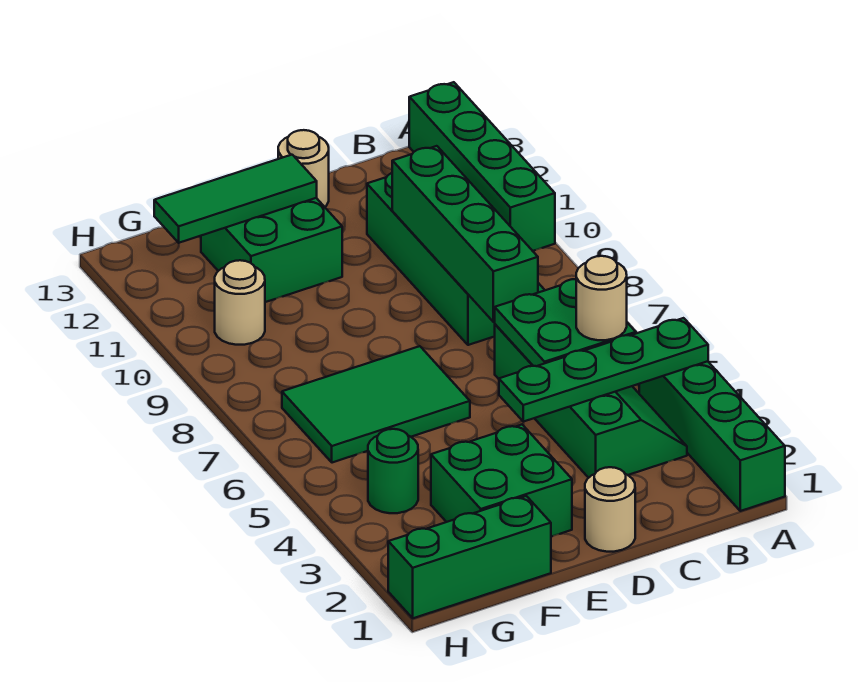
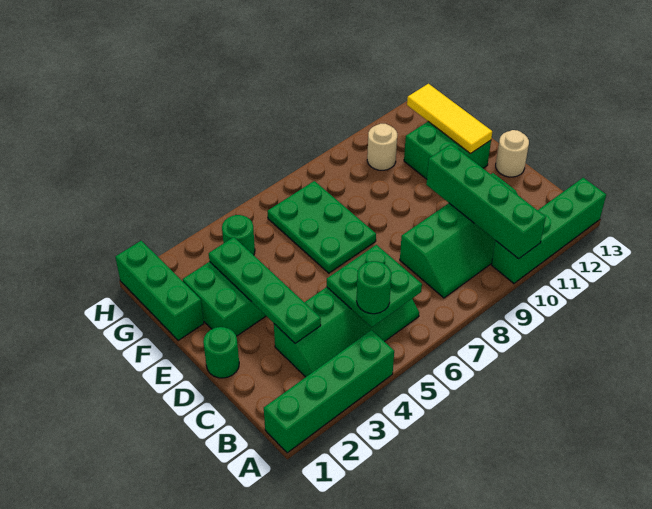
green 1x4 plate [499,318,708,422] -> green 1x4 plate moved to [209,237,321,343]
tan 1x1 round brick [576,256,627,340] -> green 1x1 round brick [357,261,391,314]
green 1x4 brick [392,146,538,322] -> green 1x4 brick turned to [426,144,546,259]
tan 1x1 round brick [585,467,635,552] -> green 1x1 round brick [203,327,239,378]
green 2x3 tile [282,346,470,463] -> green 2x3 plate [267,181,376,273]
green 1x3 tile [154,155,317,243] -> yellow 1x3 tile [407,84,492,153]

